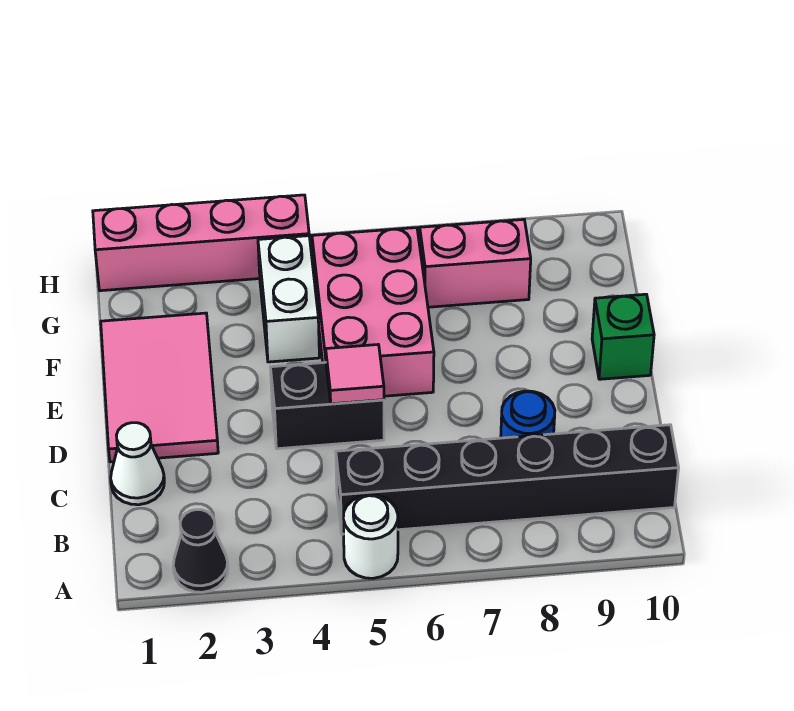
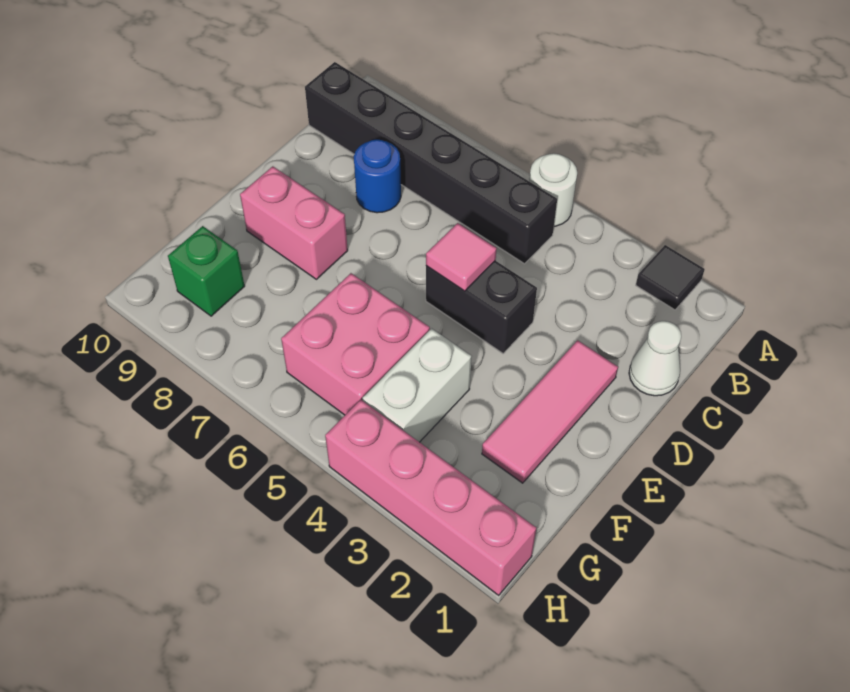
black 1x1 cone [173,510,228,592] -> black 1x1 tile [636,245,705,310]
pink 2x3 tile [101,313,218,462] -> pink 1x3 tile [482,340,618,483]
pink 2x3 brick [312,228,434,396] -> pink 2x2 brick [281,273,430,415]
green 1x1 brick [592,294,654,379] -> green 1x1 brick moved to [168,226,245,316]
pink 1x2 brick [420,219,531,307] -> pink 1x2 brick moved to [240,166,348,279]

